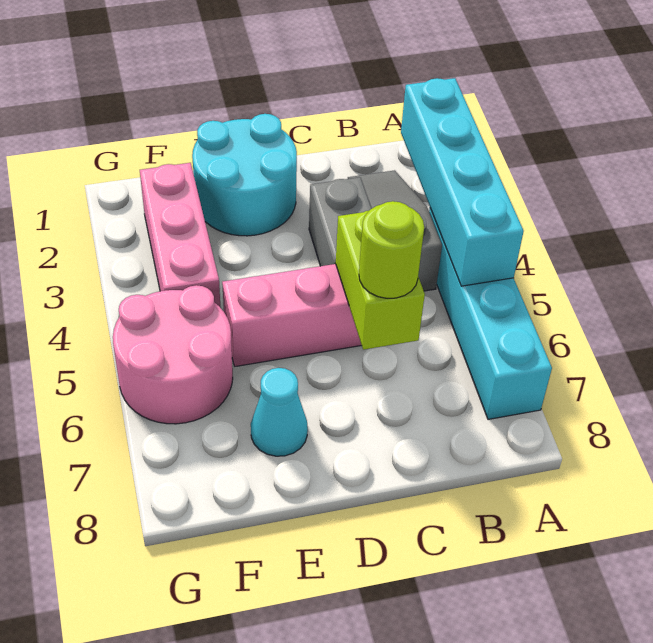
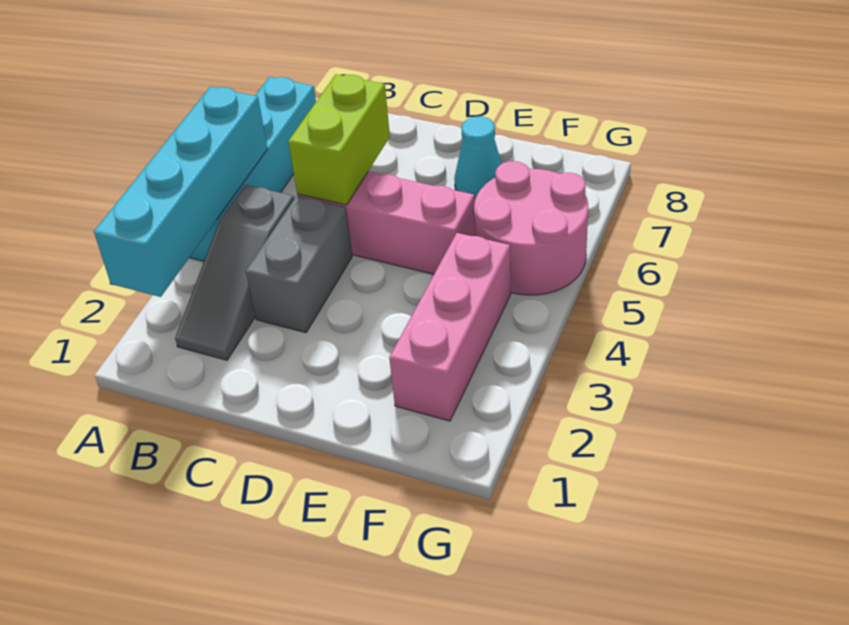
lime 1x1 round brick [359,201,424,298] -> none
cyan 2x2 round brick [192,114,297,236] -> none

